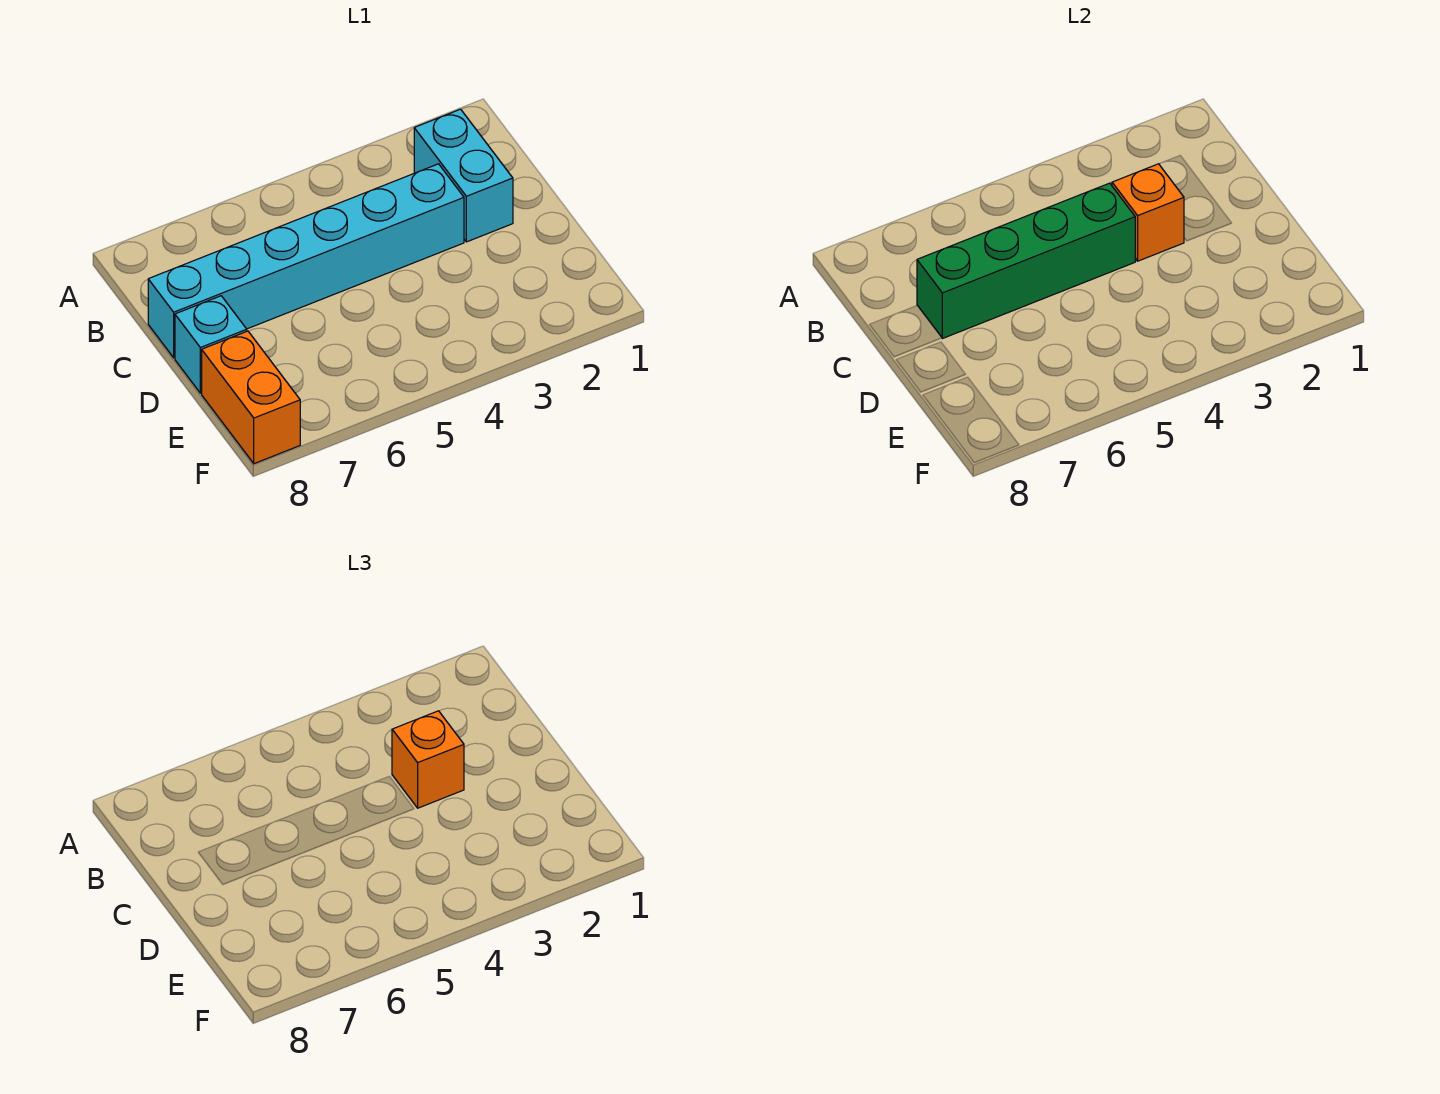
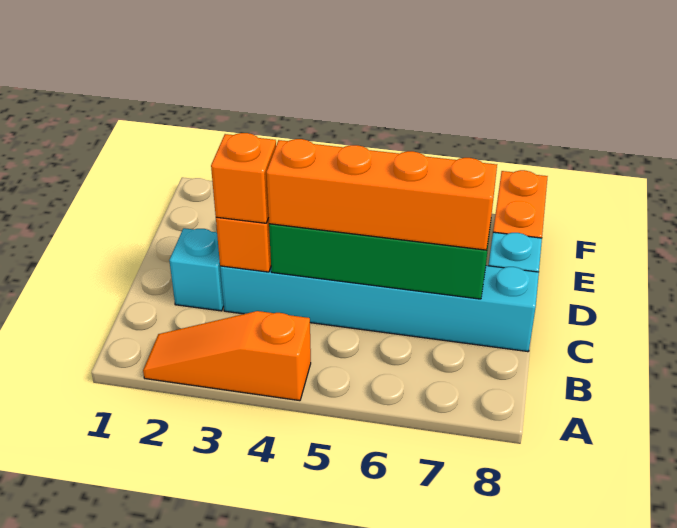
none -> orange 1x3 slope [143,311,311,401]
cyan 1x2 brick [414,109,513,242] -> cyan 1x1 brick [169,228,224,311]
none -> orange 1x4 brick [266,139,497,250]

